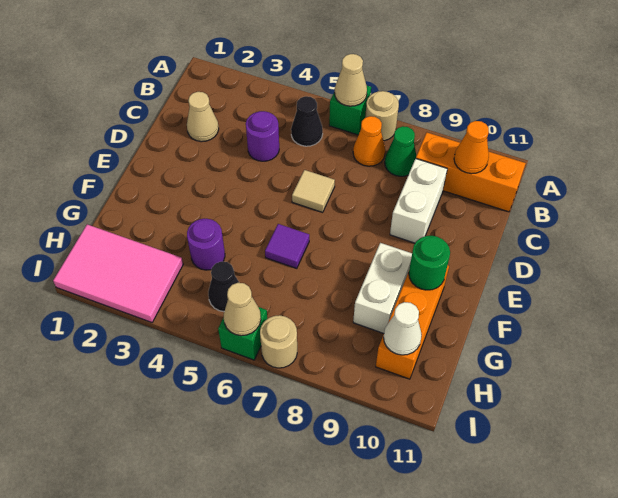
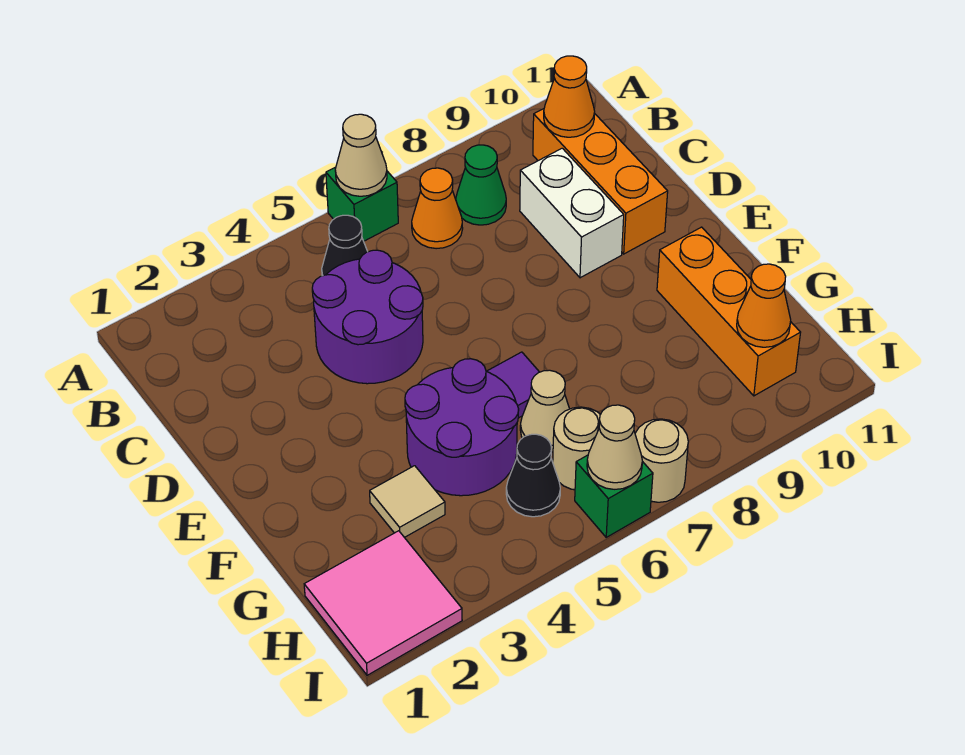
tan 1x1 round brick [365,91,399,141] -> tan 1x1 round brick moved to [553,407,601,490]
orange 1x3 brick [416,133,526,212] -> orange 1x3 brick turned to [533,109,668,254]
tan 1x1 cone [187,92,219,142] -> tan 1x1 cone moved to [520,370,569,452]
purple 1x1 round brick [246,111,279,161] -> purple 2x2 round brick [312,250,423,384]
tan 1x1 tile [292,170,335,212] -> tan 1x1 tile moved to [370,466,445,538]
white 1x2 brick [353,243,412,333] -> none
green 1x1 round brick [409,236,450,290] -> none
purple 1x1 round brick [187,219,225,270] -> purple 2x2 round brick [405,359,519,496]
pink 2x3 tile [53,224,183,322] -> pink 2x2 tile [304,531,462,675]
white 1x1 cone [384,302,422,355] -> orange 1x1 cone [737,264,791,347]

